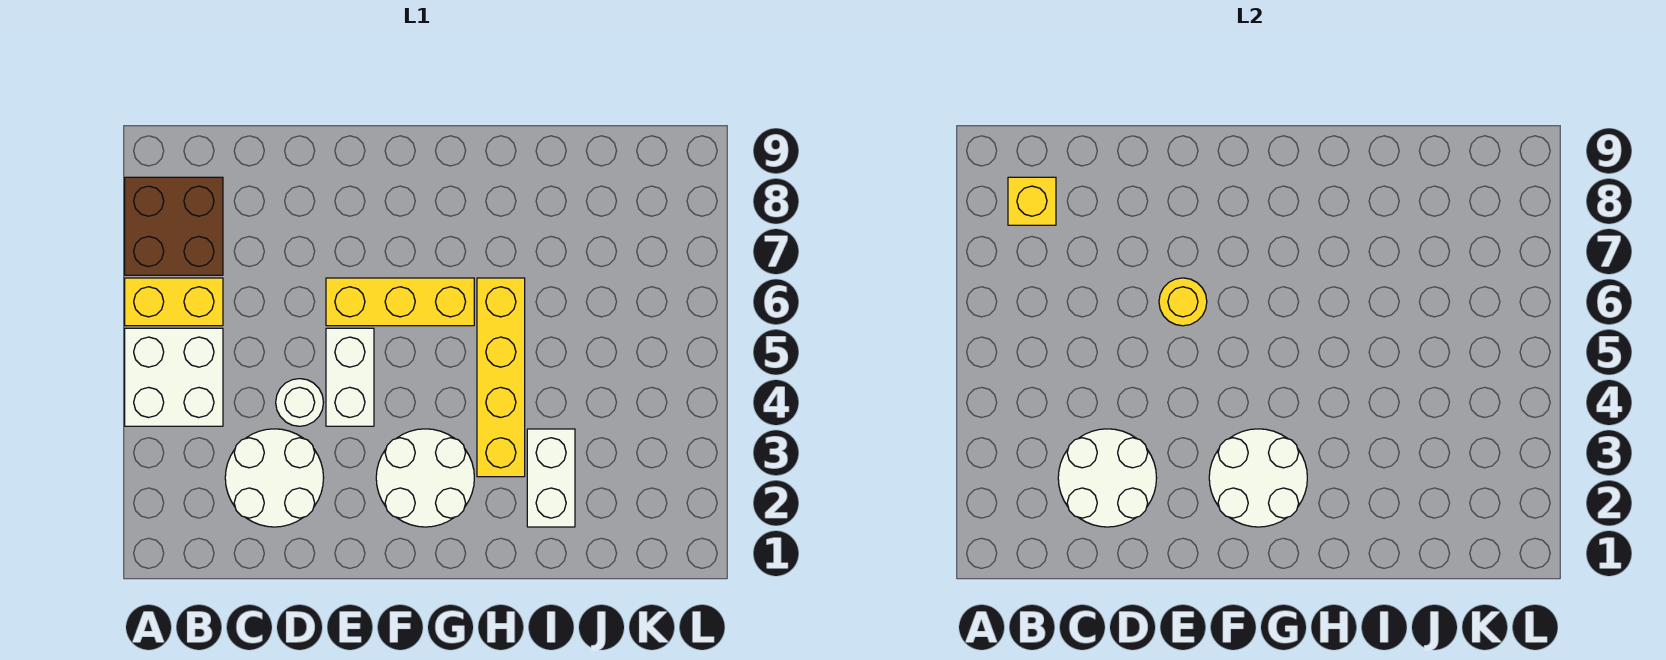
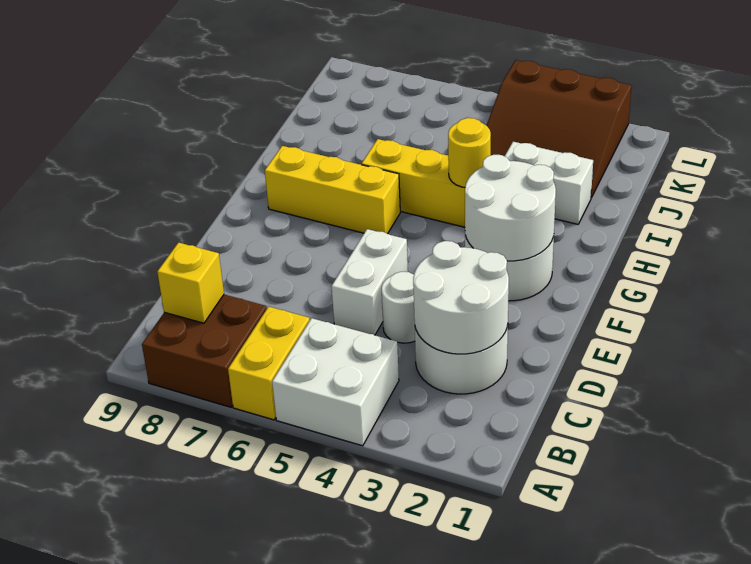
white 1x2 brick [326,328,374,426] -> white 1x2 brick turned to [331,229,408,335]
yellow 1x3 brick [326,278,474,326] -> yellow 1x3 brick turned to [265,146,400,234]
yellow 1x1 round brick [1159,278,1207,326] -> yellow 1x1 round brick moved to [448,118,491,187]
none -> brown 3x3 slope [486,60,632,198]

